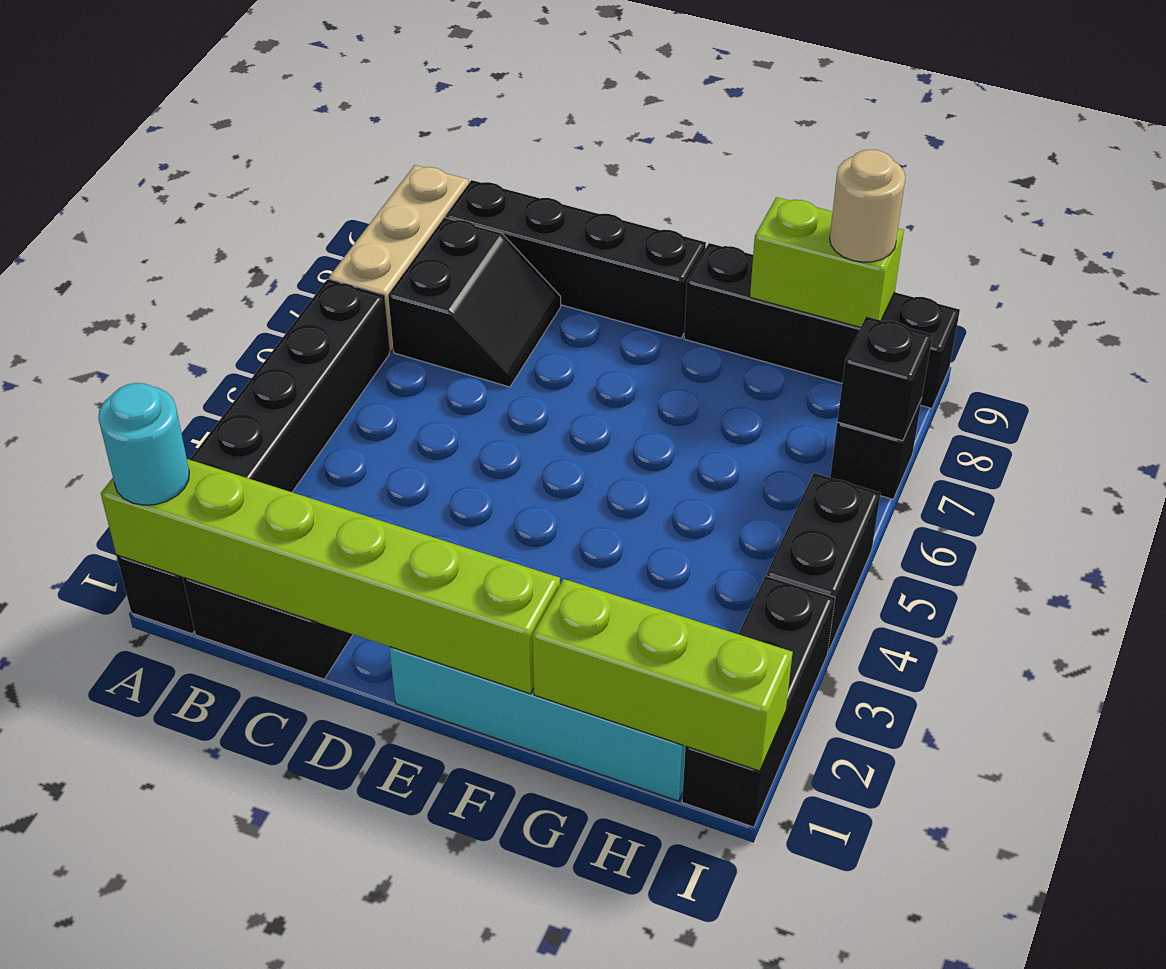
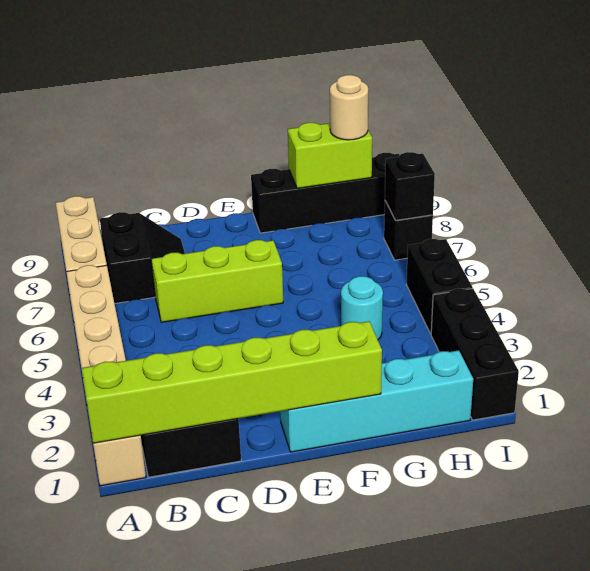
black 1x6 brick [117,280,389,634] -> tan 1x6 brick [66,265,146,486]
cyan 1x1 round brick [98,383,189,505] -> cyan 1x1 round brick moved to [341,276,383,340]
black 1x4 brick [446,180,706,338] -> none
lime 1x3 brick [532,579,793,771] -> lime 1x3 brick moved to [151,240,283,322]

